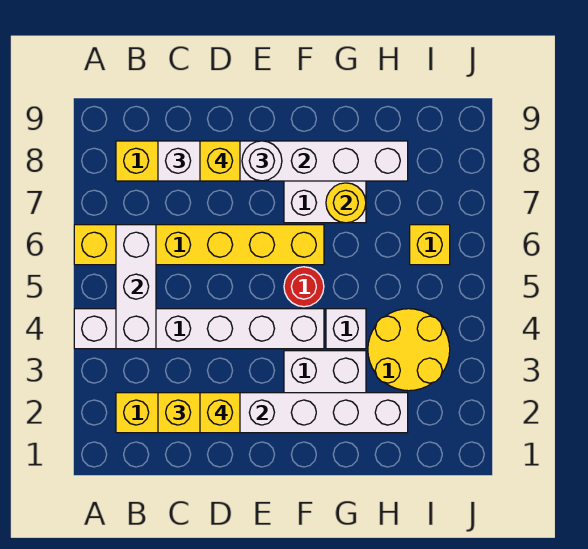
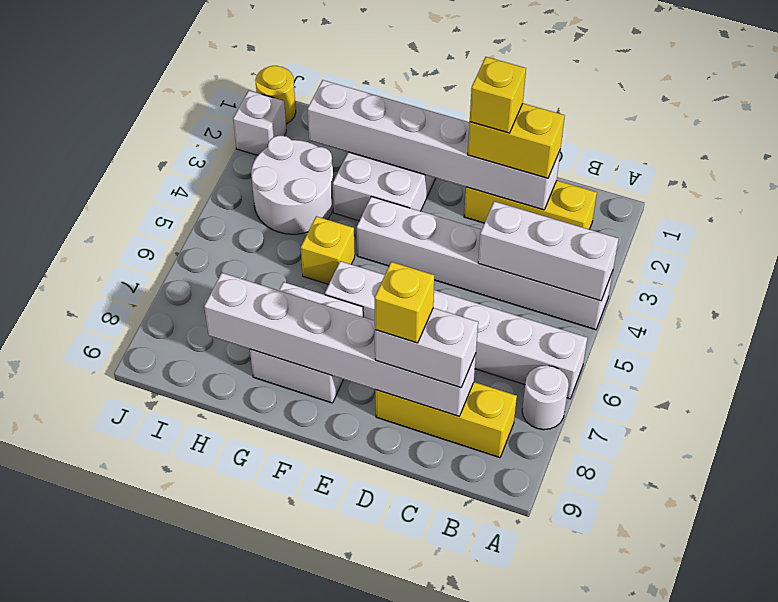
yellow 1x6 brick [74,225,324,265] -> white 1x6 brick [325,261,587,399]
white 1x3 brick [116,225,156,349] -> white 1x3 brick turned to [478,201,619,301]
white 1x1 round brick [242,141,282,181] -> white 1x1 round brick moved to [522,365,569,430]
red 1x1 round brick [284,267,324,307] -> none
white 1x1 brick [326,309,366,349] -> white 1x1 brick moved to [233,91,286,155]
yellow 1x1 round brick [326,183,366,223] -> yellow 1x1 round brick moved to [255,66,296,124]
yellow 2x2 round brick [368,309,450,391] -> white 2x2 round brick [251,136,334,234]
yellow 1x1 brick [410,225,450,265] -> yellow 1x1 brick moved to [301,216,355,284]

